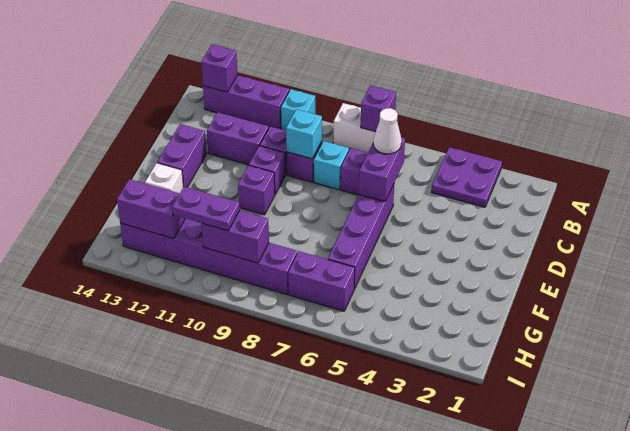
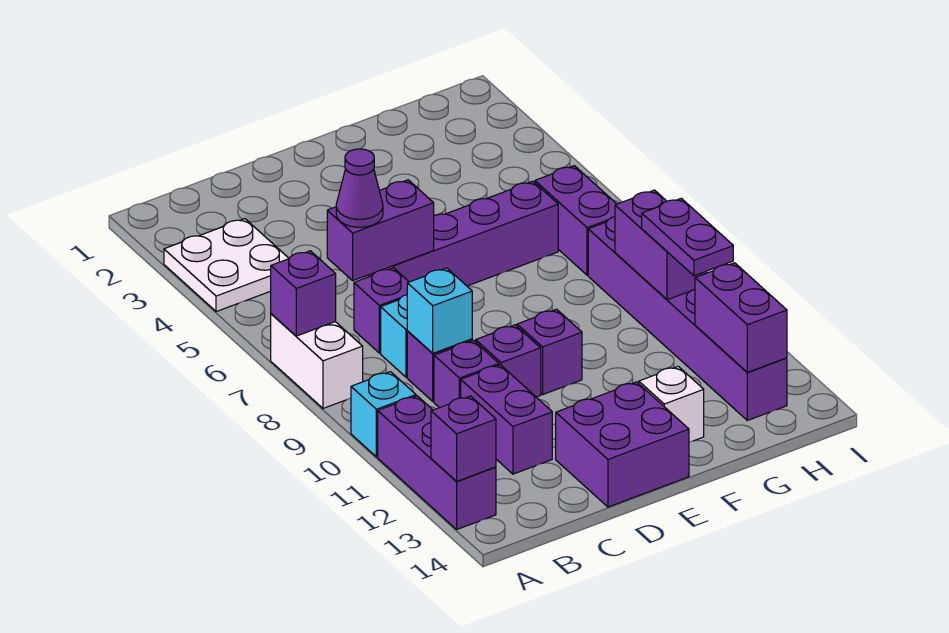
purple 2x2 plate [432,147,502,207] -> white 2x2 plate [164,219,289,312]
white 1x1 cone [373,108,402,154] -> purple 1x1 cone [336,149,383,227]
purple 1x2 brick [157,124,207,187] -> purple 2x2 brick [556,382,689,507]

